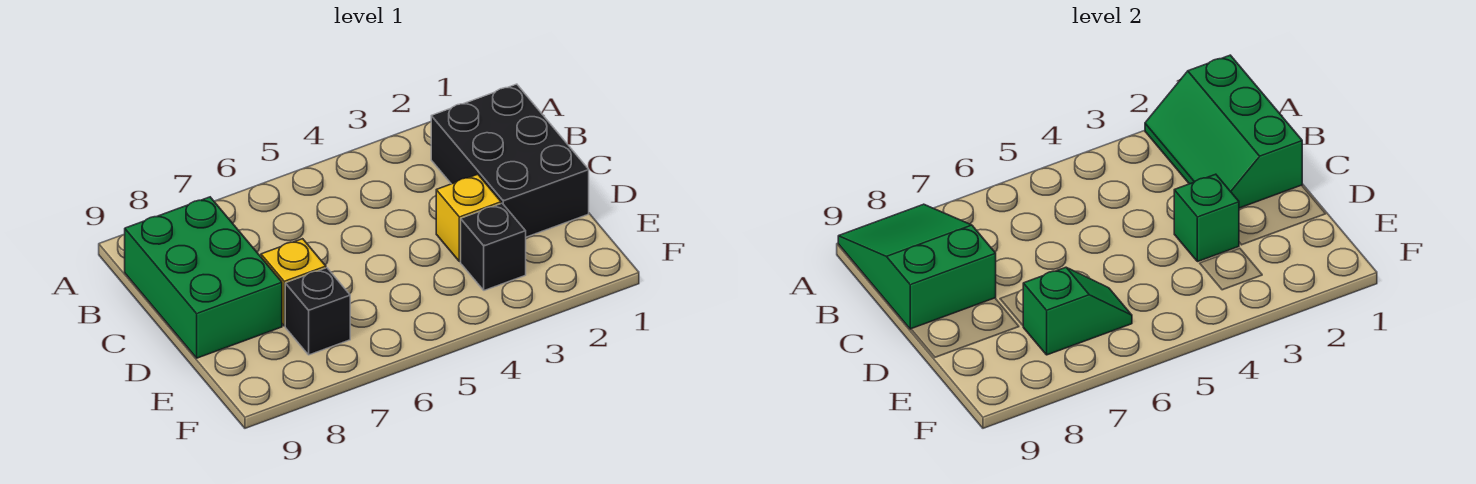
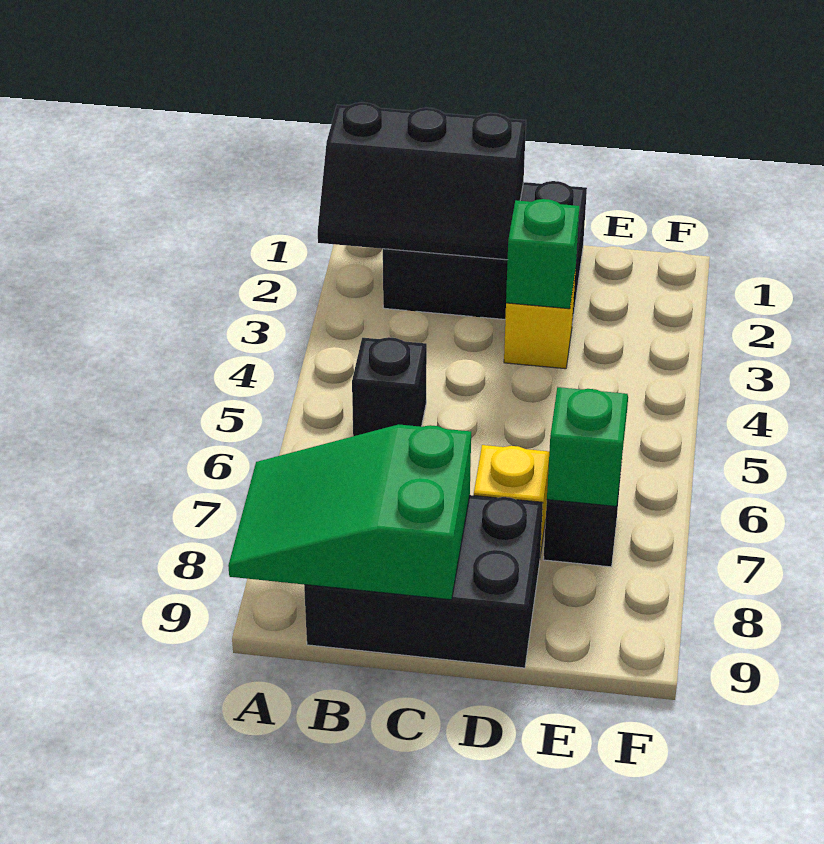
green 2x3 slope [1145,55,1302,208] -> black 2x3 slope [318,102,526,260]
green 2x3 brick [125,197,282,358] -> black 2x3 brick [304,495,543,668]
black 1x1 brick [461,203,526,290] -> black 1x1 brick moved to [352,337,427,436]

